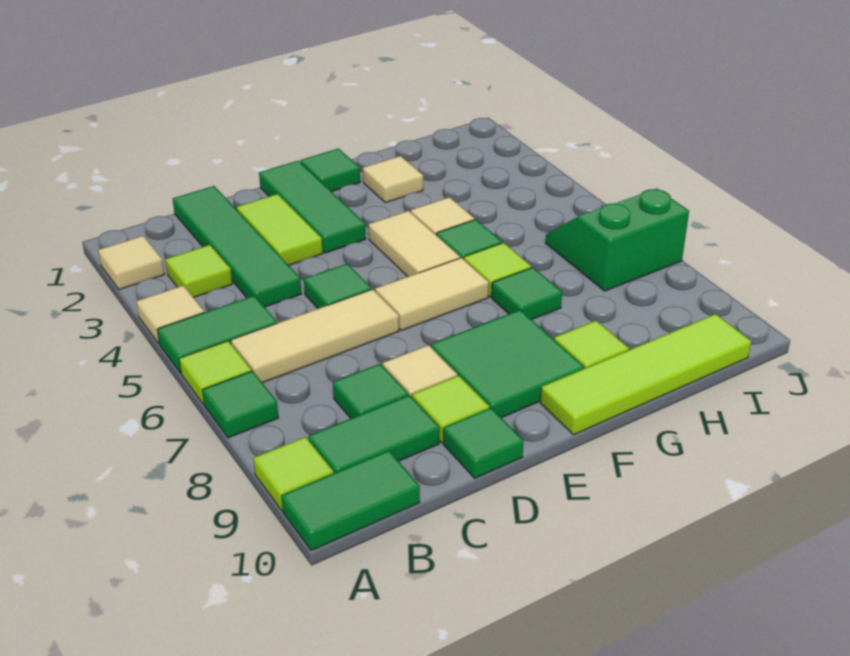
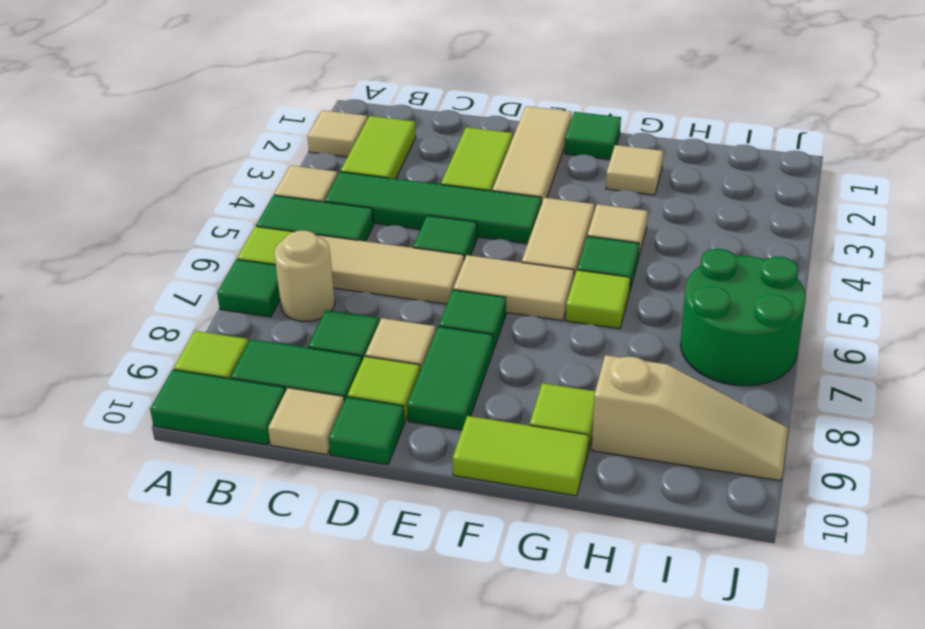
lime 1x1 tile [165,245,232,297] -> lime 1x2 tile [341,116,416,179]
none -> tan 1x1 round brick [274,230,335,321]
green 1x4 tile [173,186,301,307] -> green 1x4 tile turned to [325,172,541,244]
none -> tan 1x1 tile [268,388,344,455]
green 1x3 tile [259,161,366,253] -> tan 1x3 tile [492,106,572,204]
green 2x2 tile [431,310,584,418] -> green 1x2 tile [407,326,493,430]
lime 1x4 tile [540,314,751,435] -> lime 1x2 tile [452,416,589,496]
green 1x1 tile [492,267,562,320] -> green 1x1 tile moved to [439,290,506,350]
none -> tan 1x3 slope [592,355,788,481]
green 2x2 slope [546,189,689,291] -> green 2x2 round brick [680,249,806,386]

